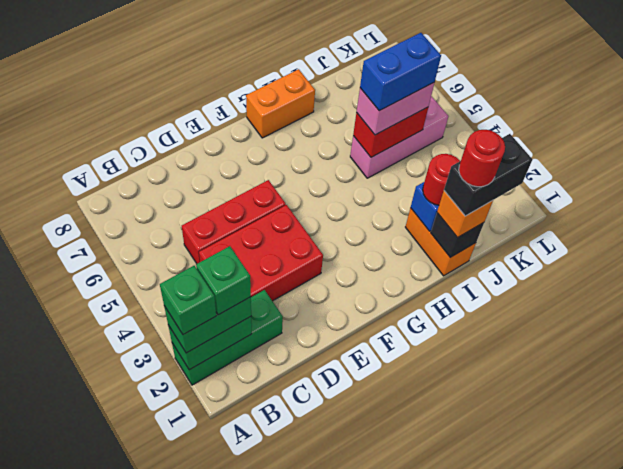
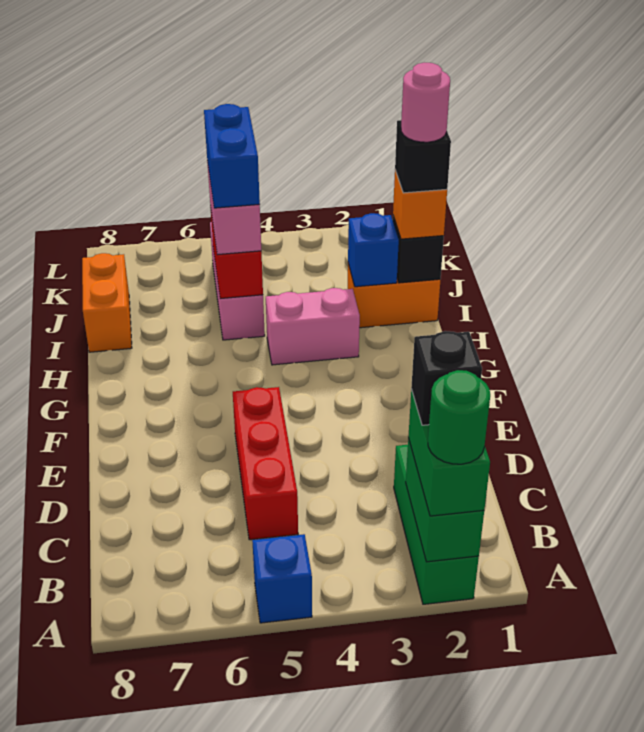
green 1x1 brick [160,266,216,335] -> green 1x1 round brick [428,370,490,464]
none -> blue 1x1 brick [252,534,312,623]
green 1x1 brick [196,246,251,315] -> black 1x1 brick [411,331,482,425]
red 2x3 brick [199,205,323,301] -> none
orange 1x2 brick [246,69,315,138] -> orange 1x2 brick moved to [82,253,132,352]
none -> pink 1x2 brick [266,288,360,365]
black 1x2 brick [444,134,532,216] -> black 1x1 brick [395,120,451,193]
red 1x1 round brick [459,130,505,187] -> pink 1x1 round brick [401,63,450,142]
red 1x1 round brick [423,154,460,205] -> none

